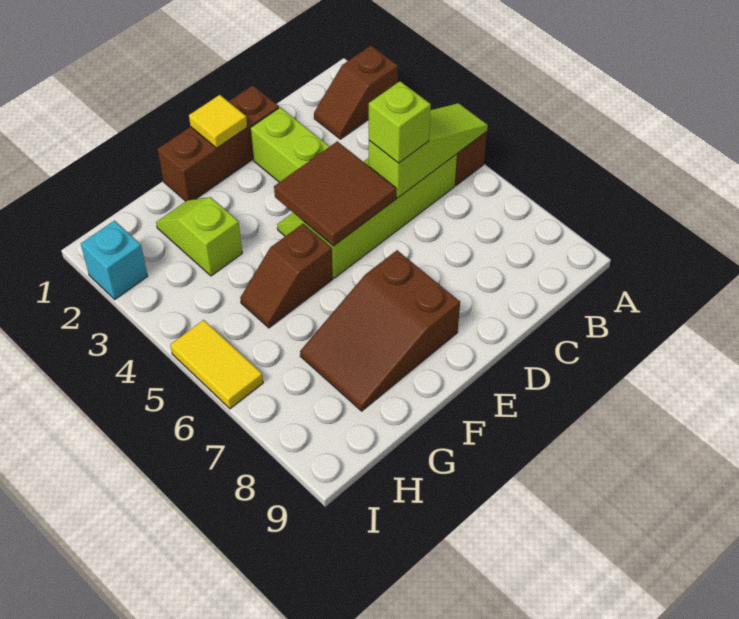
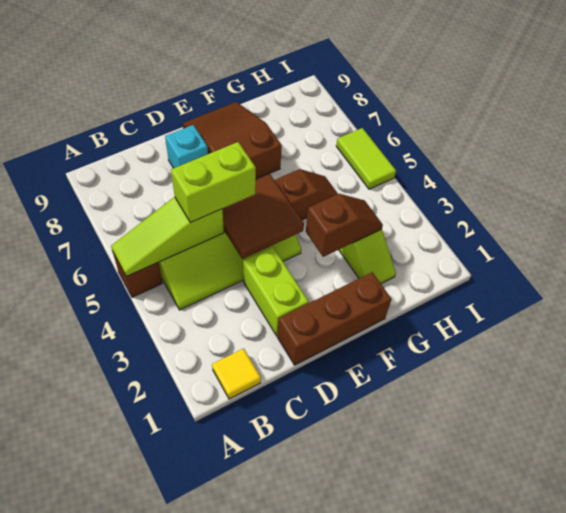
brown 1x2 slope [314,46,398,139] -> brown 1x2 slope moved to [306,194,383,257]
lime 1x1 brick [369,81,431,163] -> lime 1x2 brick [171,142,256,223]
yellow 1x1 tile [189,95,247,148] -> yellow 1x1 tile moved to [212,348,261,399]
brown 2x3 slope [300,250,460,411] -> brown 2x3 slope turned to [183,102,282,179]
cyan 1x1 brick [81,221,148,299] -> cyan 1x1 brick moved to [165,125,208,168]
yellow 1x2 tile [170,320,263,409] -> lime 1x2 tile [336,128,396,189]

